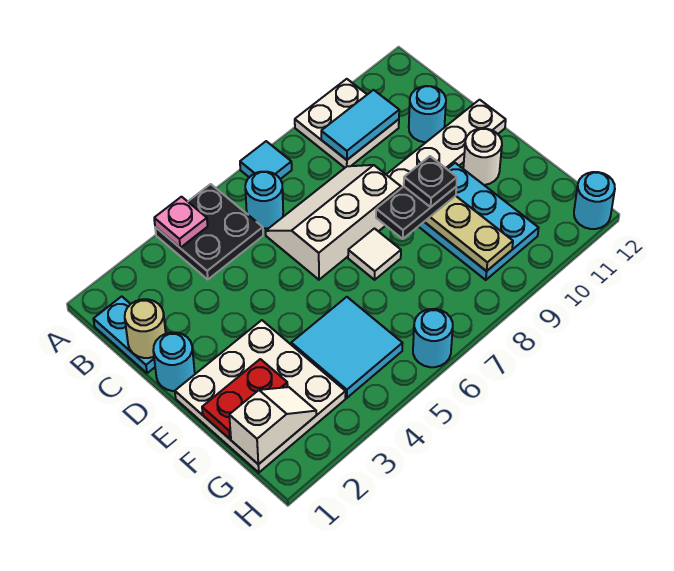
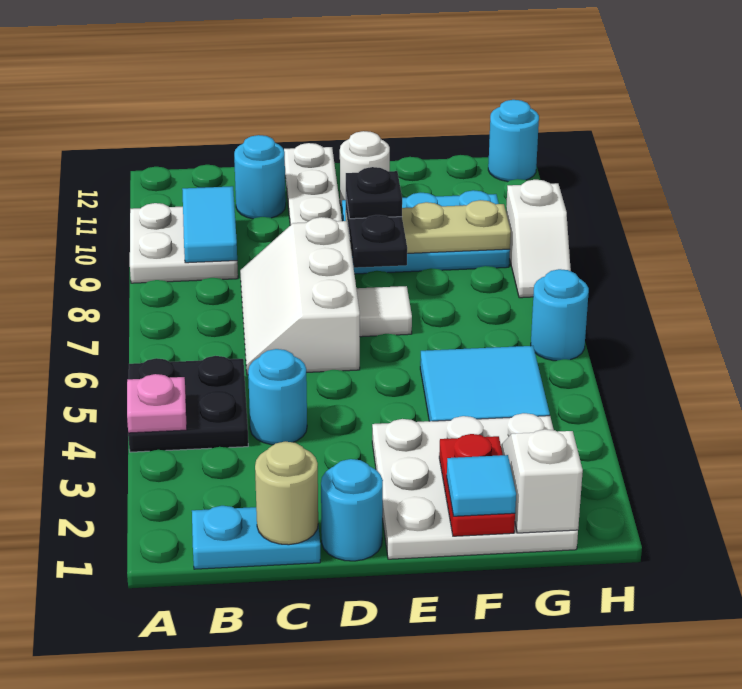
cyan 1x1 tile [240,141,292,179] -> cyan 1x1 tile moved to [447,455,516,516]
cyan 1x1 round brick [245,172,283,228] -> cyan 1x1 round brick moved to [248,349,307,445]
none -> white 1x2 slope [506,180,571,298]

